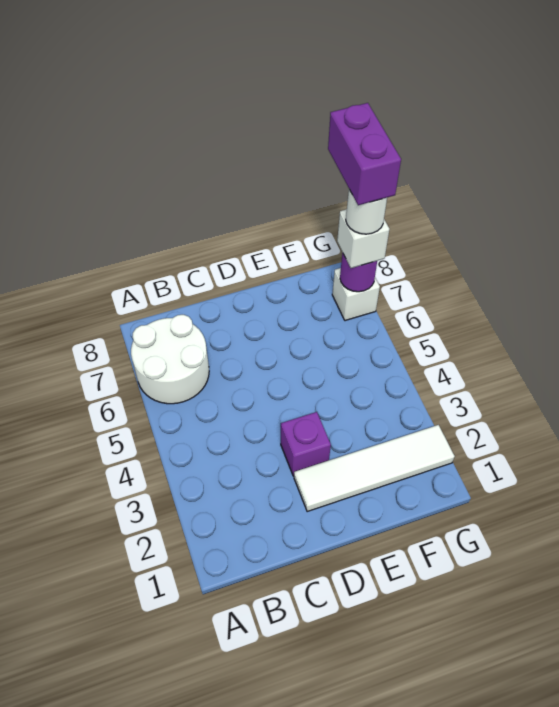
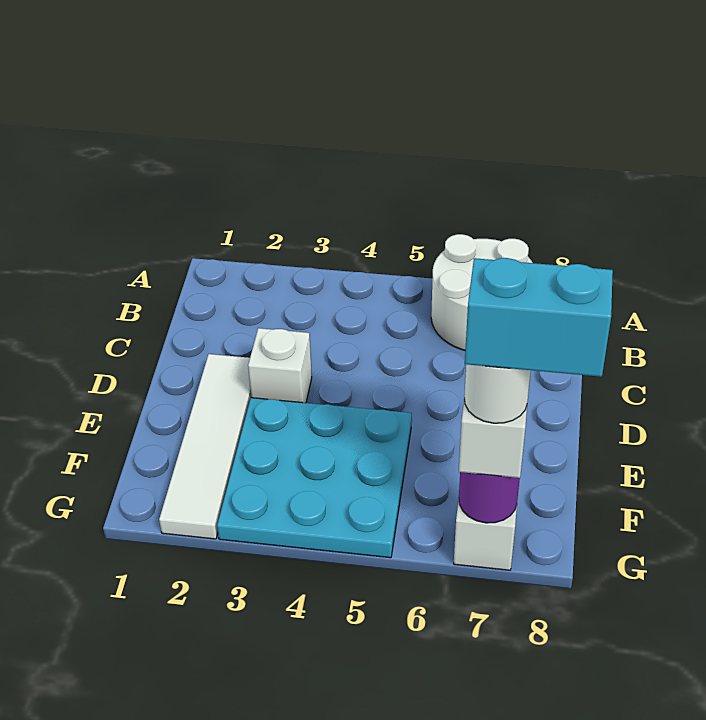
purple 1x1 brick [281,412,331,476] -> white 1x1 brick [248,328,312,403]
none -> cyan 3x3 plate [217,398,412,558]
purple 1x2 brick [328,103,401,205] -> cyan 1x2 brick [465,258,613,377]

